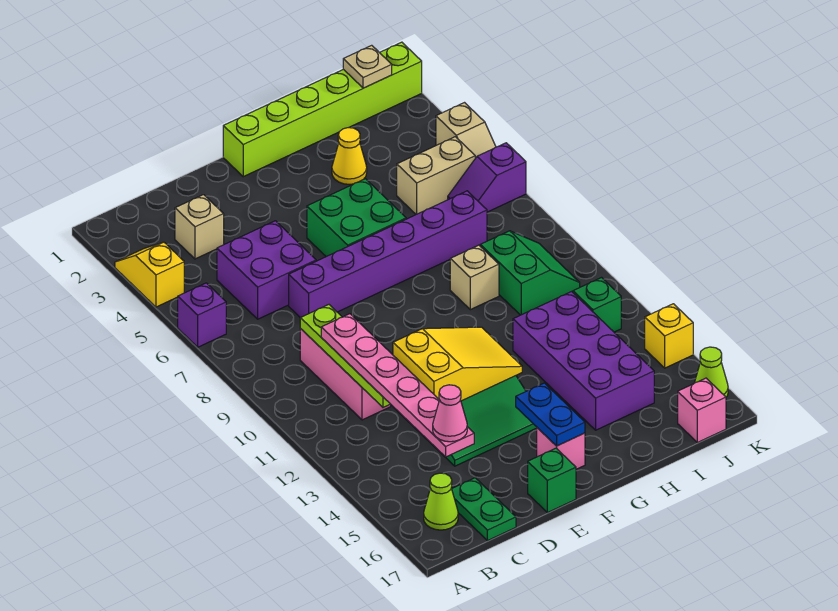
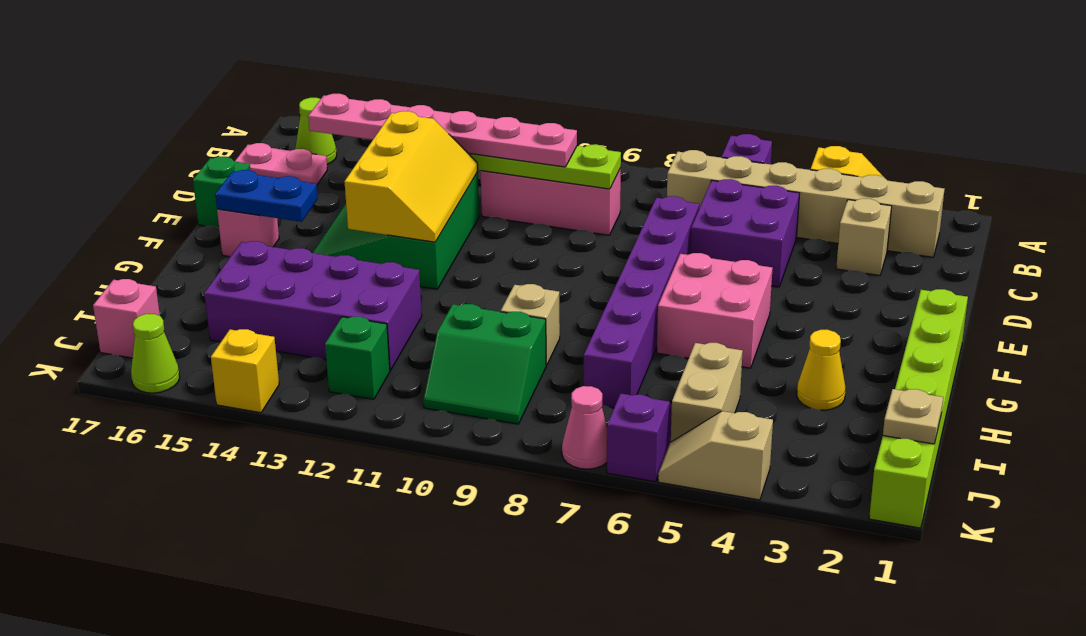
none -> tan 1x6 brick [667,150,944,257]
pink 1x1 cone [433,385,467,442] -> pink 1x1 cone moved to [562,386,607,469]
green 1x2 plate [452,478,516,541] -> pink 1x2 plate [235,143,327,184]
yellow 2x3 slope [393,327,522,401] -> yellow 2x3 slope turned to [345,111,478,242]
green 2x2 brick [307,179,406,257] -> pink 2x2 brick [657,253,773,368]

